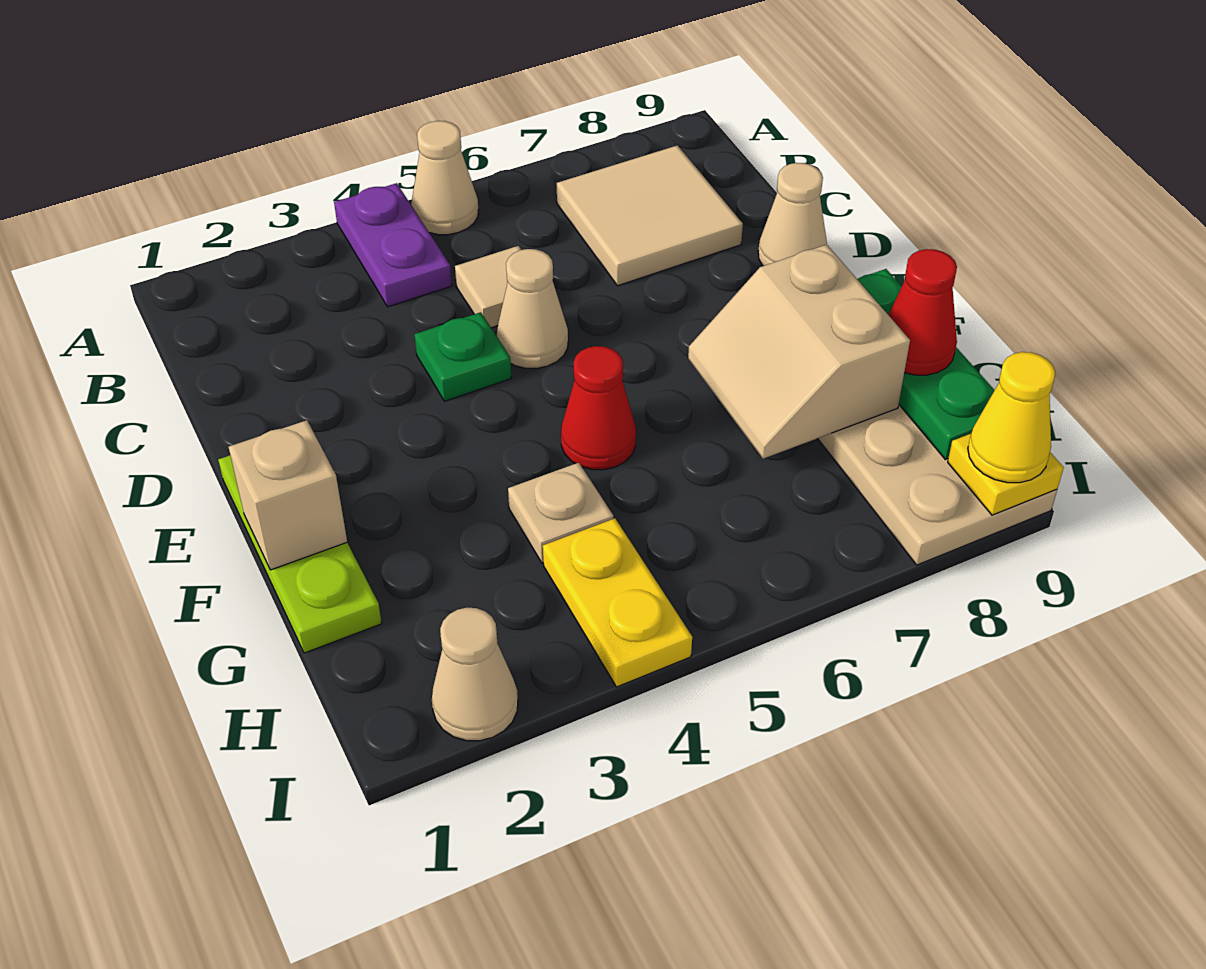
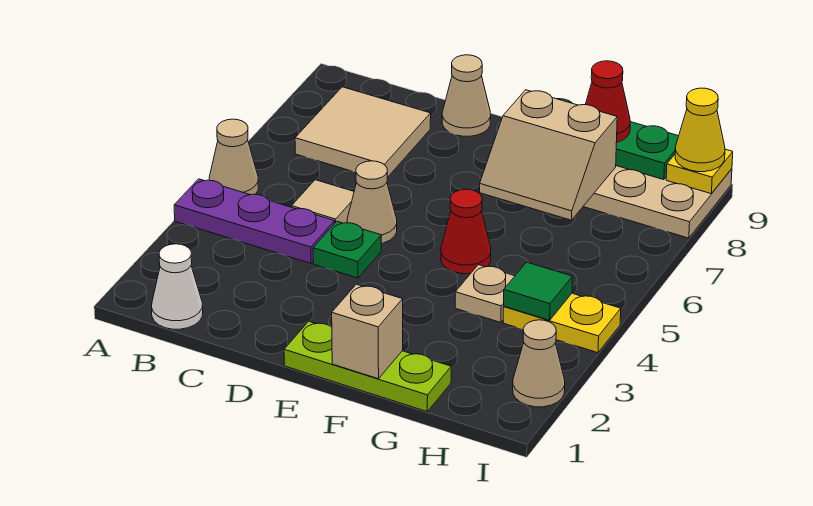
purple 1x2 plate [334,183,452,307] -> purple 1x3 plate [174,179,335,263]
none -> white 1x1 cone [152,244,203,329]
none -> green 1x1 tile [504,262,573,320]

